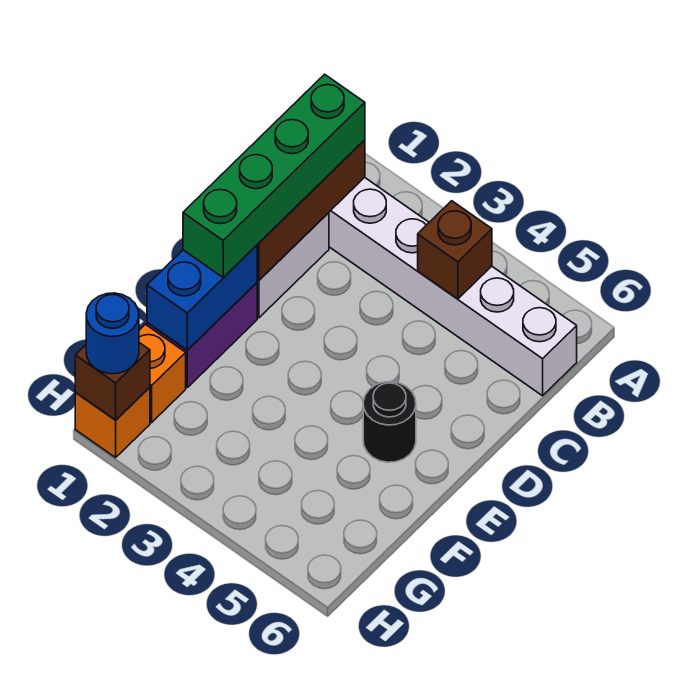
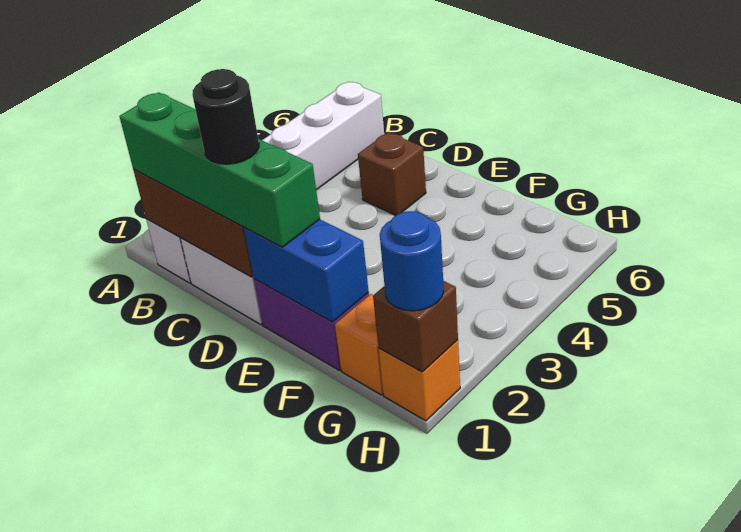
brown 1x1 brick [418,201,492,299] -> brown 1x1 brick moved to [358,132,426,215]
black 1x1 round brick [363,382,416,462] -> black 1x1 round brick moved to [192,69,259,164]

